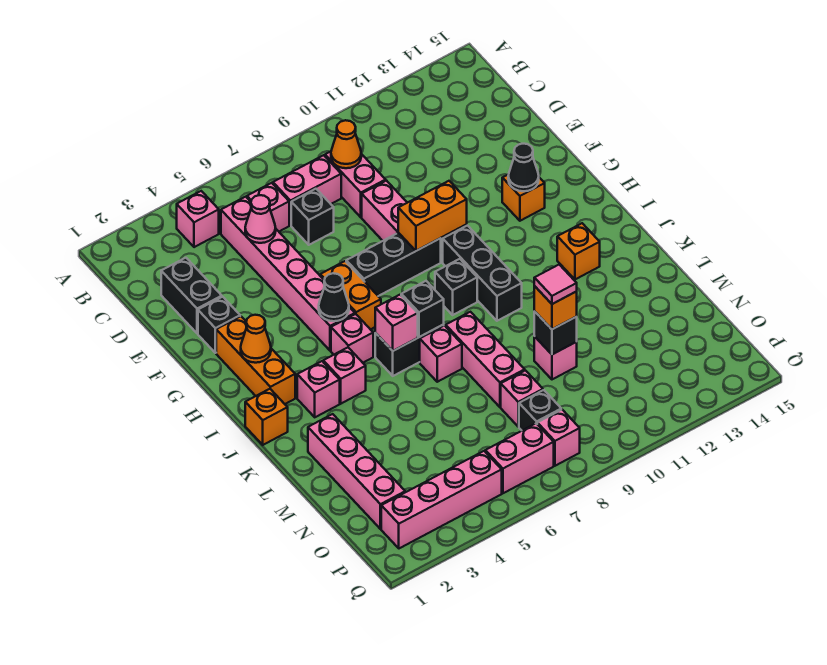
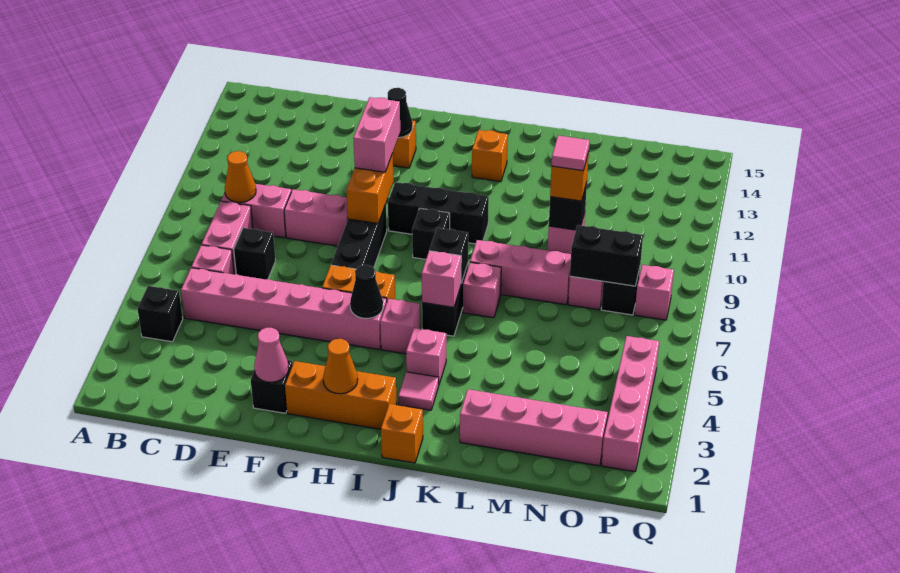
pink 1x1 brick [177,191,219,247] -> black 1x1 brick [137,286,183,342]
black 1x2 brick [161,258,222,333] -> black 1x2 brick moved to [570,225,643,286]
pink 1x1 cone [245,195,276,243] -> pink 1x1 cone moved to [254,328,289,382]
pink 1x1 brick [297,361,340,417] -> pink 1x1 tile [398,372,439,410]
pink 1x2 brick [485,423,554,493] -> pink 1x2 brick moved to [353,97,400,172]

